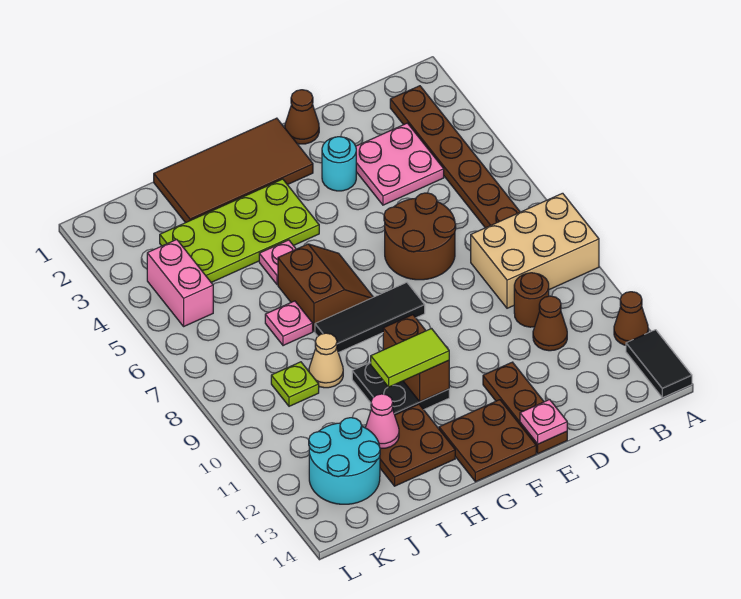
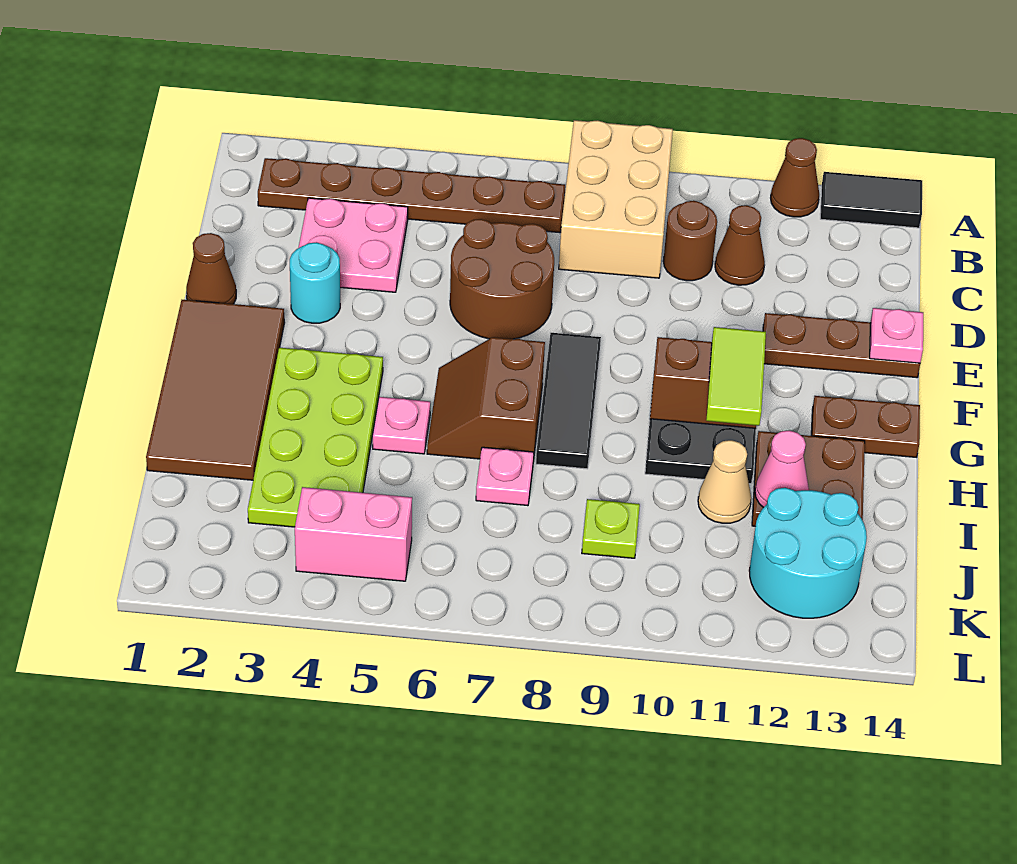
brown 2x2 plate [439,400,536,482] -> brown 1x2 plate [811,396,920,457]
brown 2x2 slope [278,244,373,332] -> brown 2x2 slope turned to [427,337,545,461]
tan 1x1 cone [309,333,343,388] -> tan 1x1 cone moved to [698,440,751,523]

